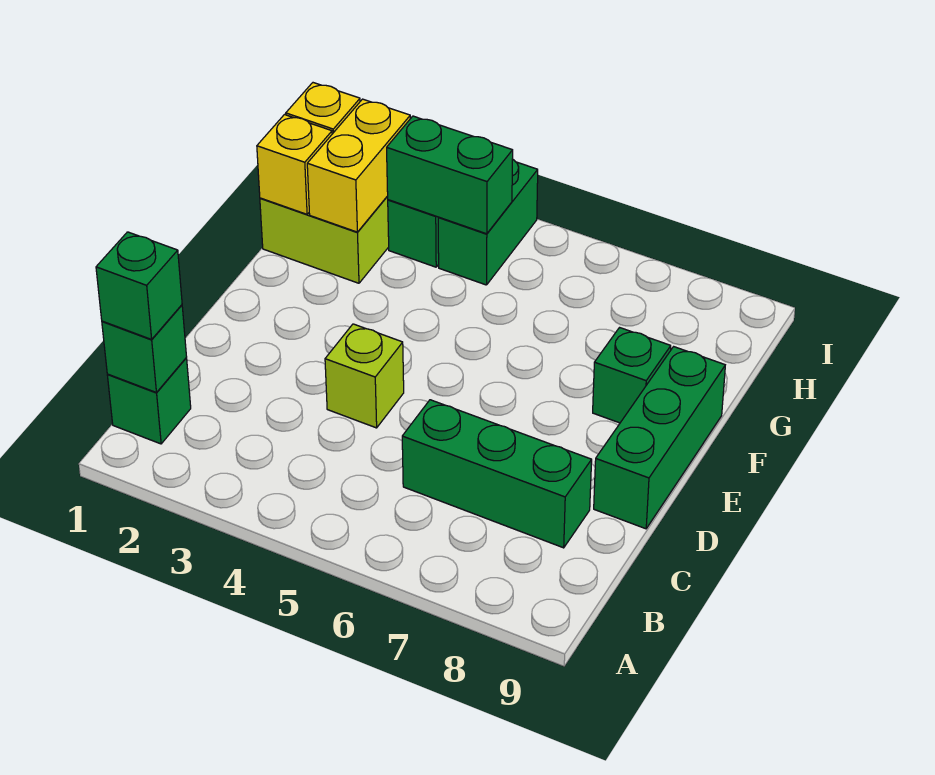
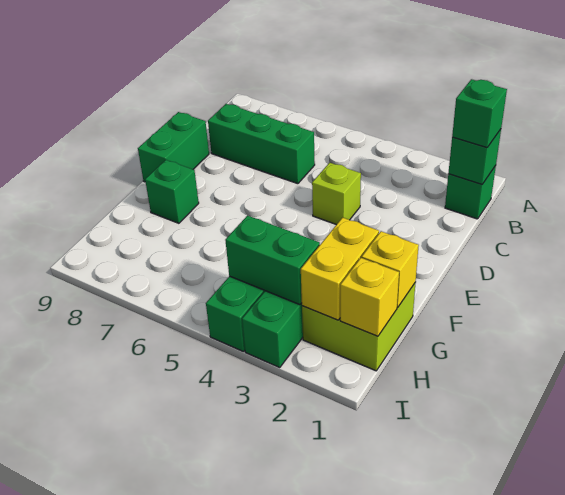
green 1x3 brick [594,347,725,529] -> green 1x2 brick [138,112,209,182]

